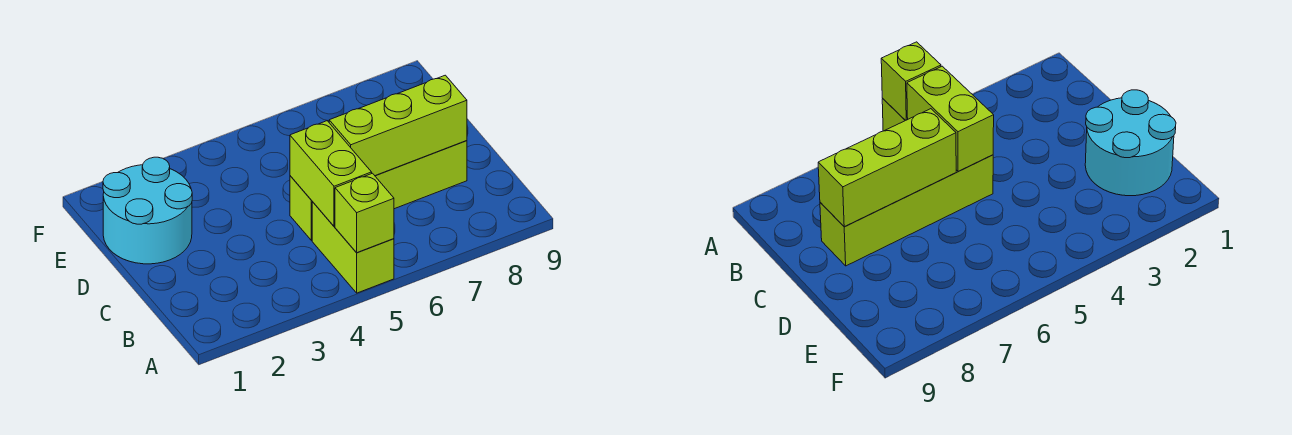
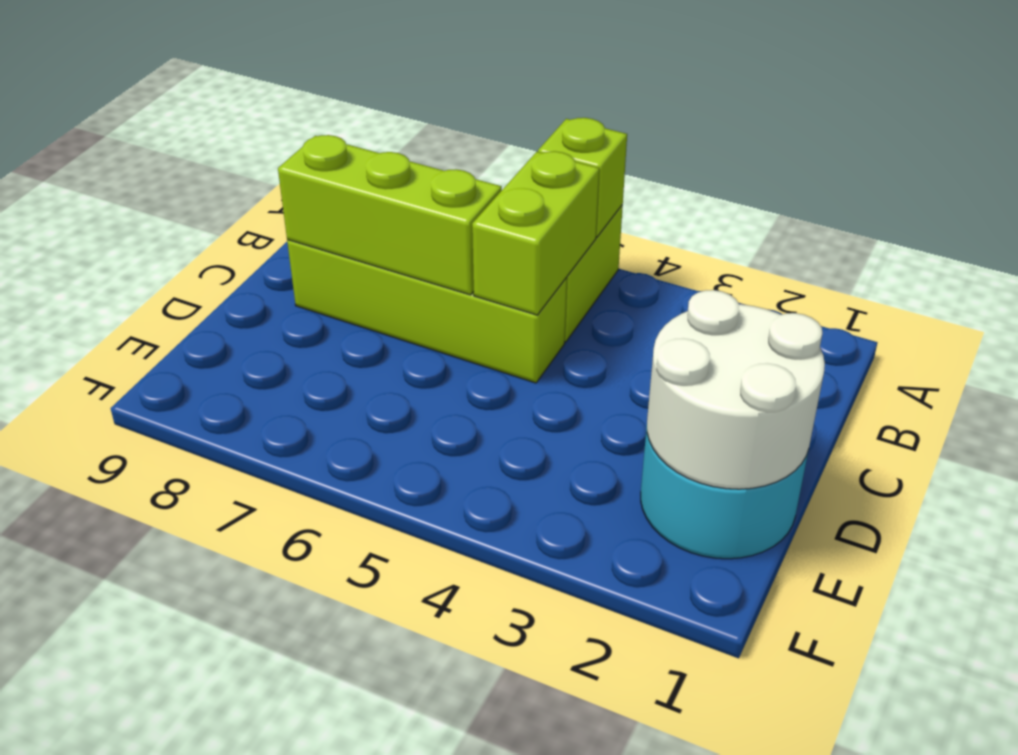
none -> white 2x2 round brick [647,290,825,489]

